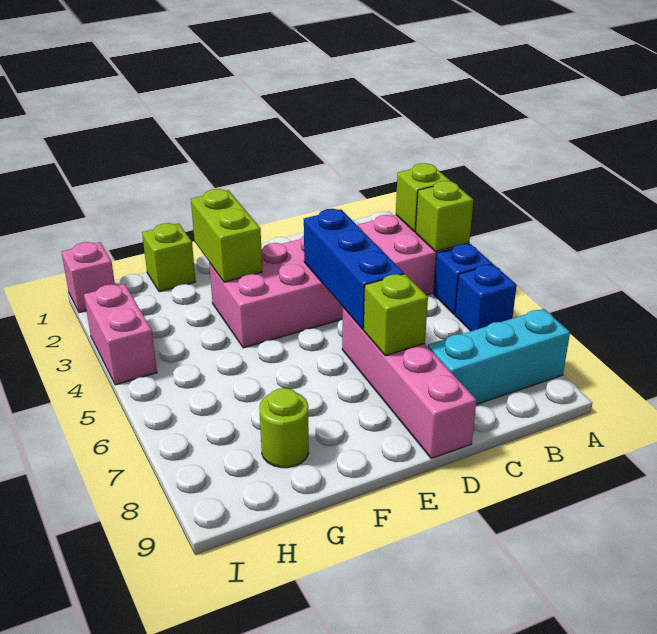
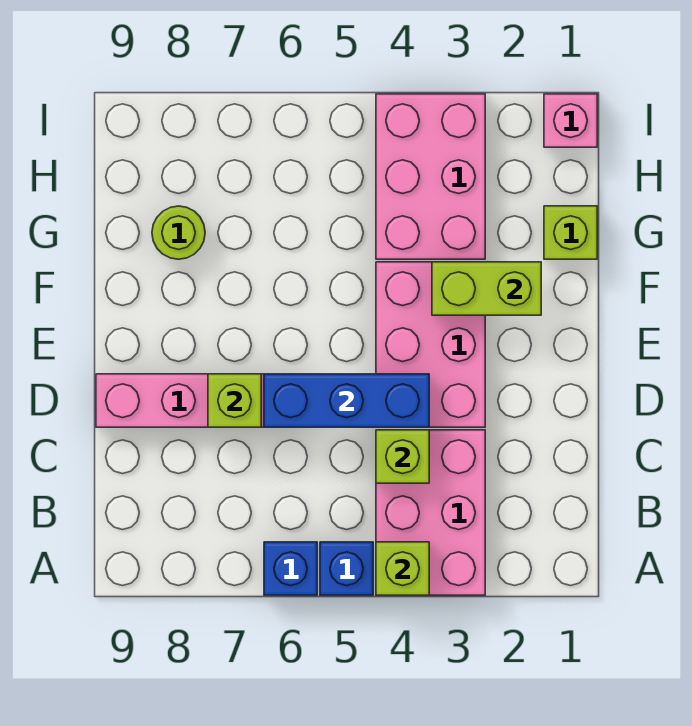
lime 1x1 brick [396,163,451,232] -> lime 1x1 brick moved to [376,430,429,483]
cyan 1x3 brick [428,309,570,405] -> none
pink 1x2 brick [84,284,157,385] -> pink 2x3 brick [376,94,485,259]

